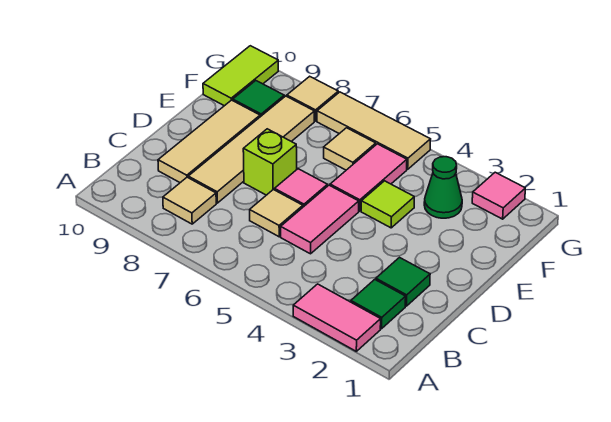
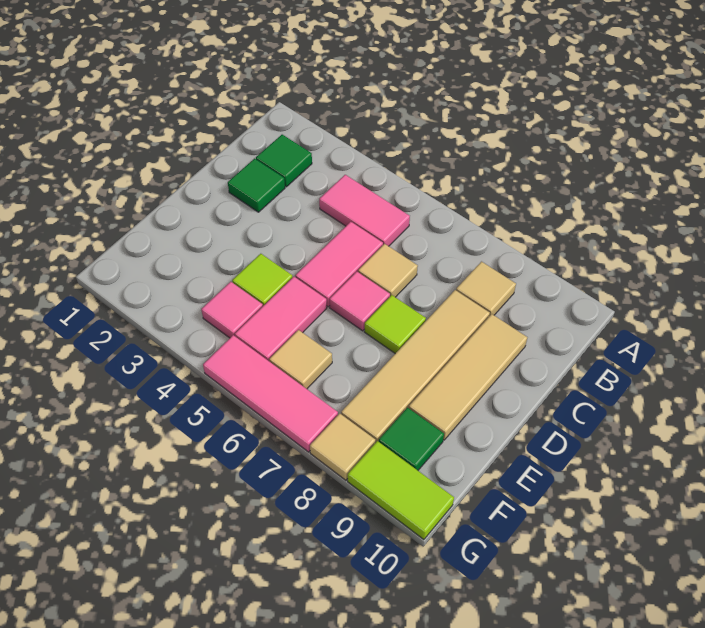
pink 1x2 tile [293,284,381,351] -> pink 1x2 tile moved to [319,175,410,246]
lime 1x1 brick [243,129,297,195] -> lime 1x1 tile [364,295,426,354]
green 1x1 cone [424,157,462,218] -> none
lime 1x2 tile [203,46,278,106] -> lime 1x2 tile turned to [348,441,454,540]
pink 1x1 tile [472,172,525,219] -> pink 1x1 tile moved to [201,282,263,338]
tan 1x3 tile [317,92,431,169] -> pink 1x3 tile [203,335,338,452]

